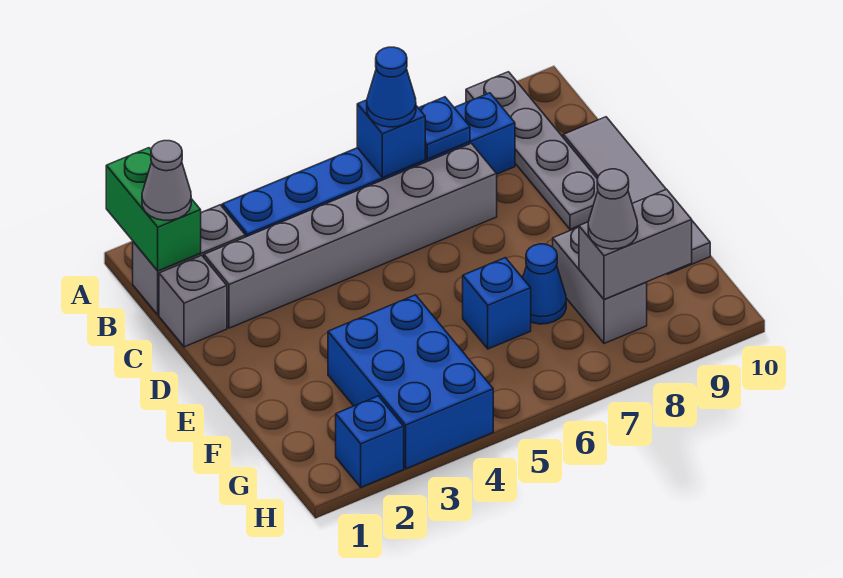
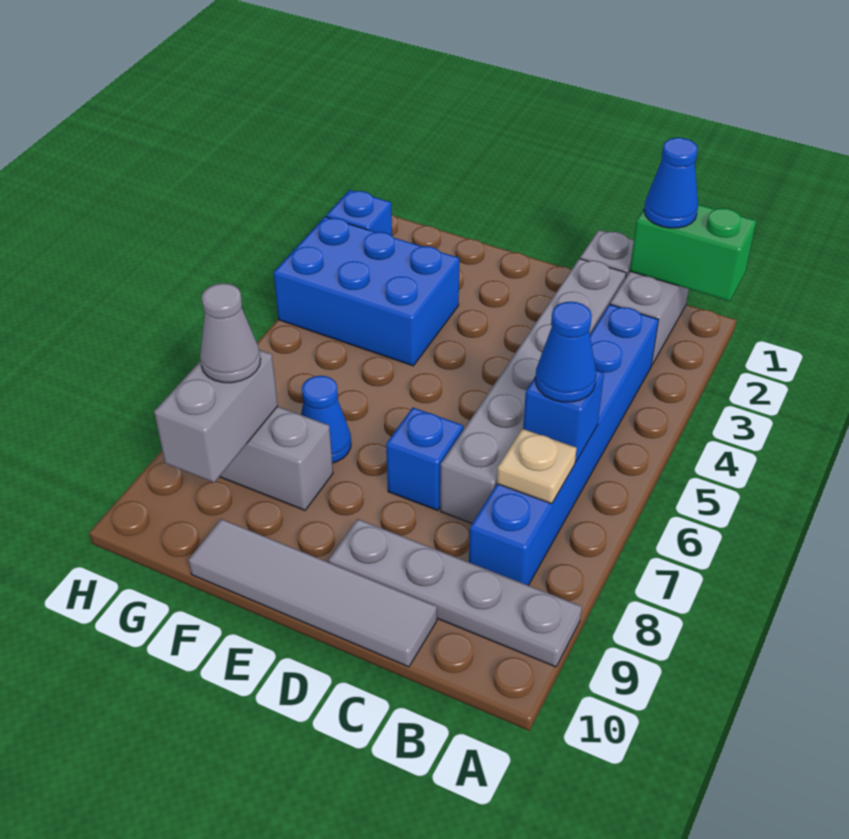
grey 1x1 cone [142,141,191,220] -> blue 1x1 cone [644,138,698,228]
blue 1x1 plate [419,97,470,159] -> tan 1x1 plate [497,429,577,504]
blue 1x1 brick [463,258,531,349] -> blue 1x1 brick moved to [386,408,463,510]

